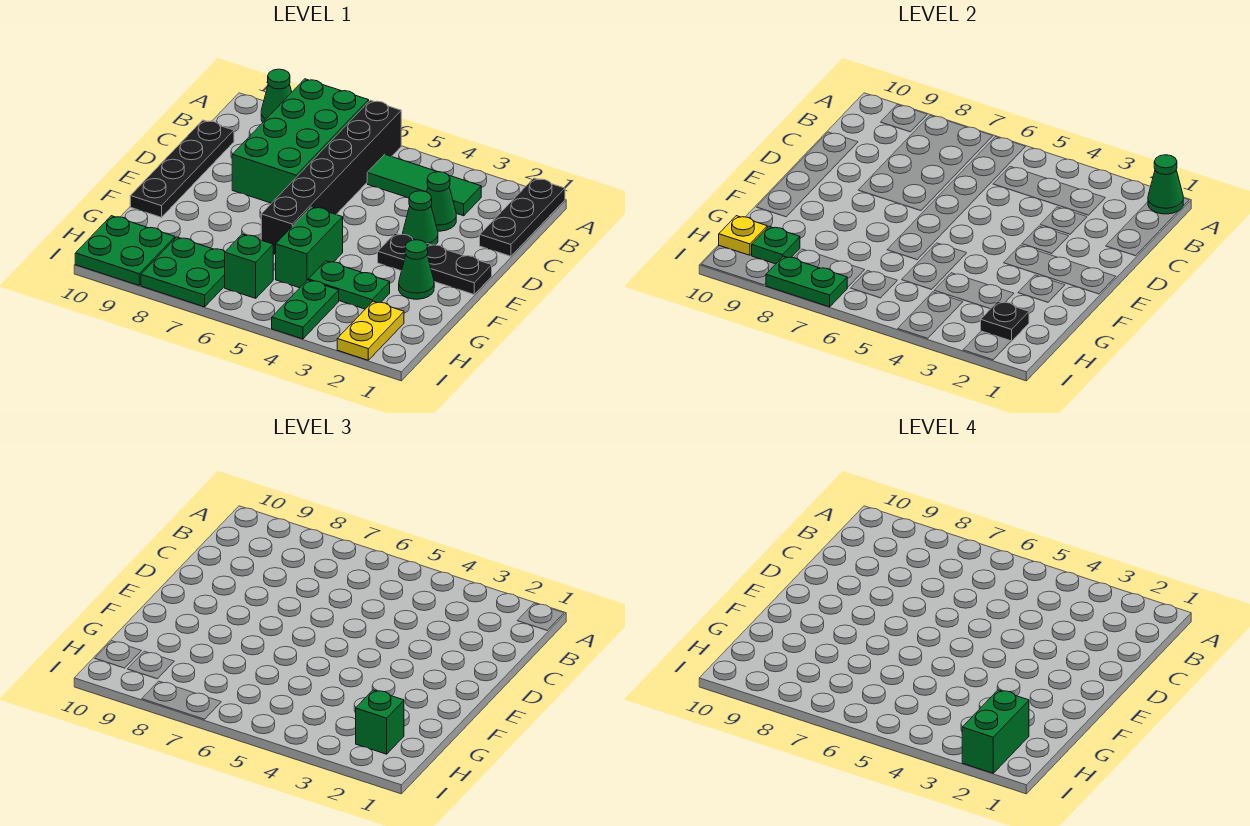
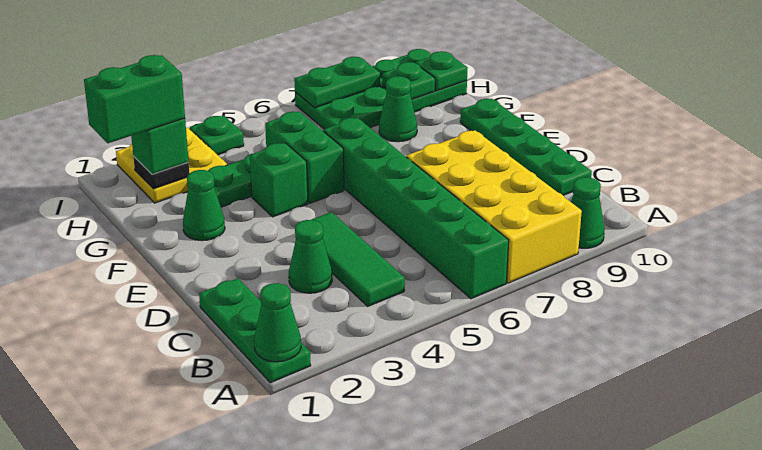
black 1x3 plate [480,178,565,256] -> green 1x3 plate [199,278,311,383]
black 1x6 brick [261,100,401,255] -> green 1x6 brick [323,118,509,299]
green 2x4 brick [232,79,369,203] -> yellow 2x4 brick [406,130,582,283]
green 1x3 tile [367,154,481,216] -> green 1x3 tile turned to [311,212,405,306]
black 1x4 plate [130,120,234,217] -> green 1x4 plate [460,99,592,195]
green 1x1 cone [403,191,438,245] -> green 1x1 cone moved to [379,76,417,142]
black 1x3 plate [378,233,492,294] -> none
yellow 1x2 plate [337,301,404,360] -> yellow 2x2 plate [116,128,227,203]
green 1x2 brick [962,690,1029,773] -> green 1x2 brick turned to [84,55,185,143]
green 1x2 plate [272,280,339,339] -> green 1x1 plate [190,116,244,155]
green 1x1 brick [225,234,273,298] -> green 1x1 brick moved to [250,143,308,217]
yellow 1x1 plate [719,216,767,255] -> green 1x1 plate [415,51,468,91]

